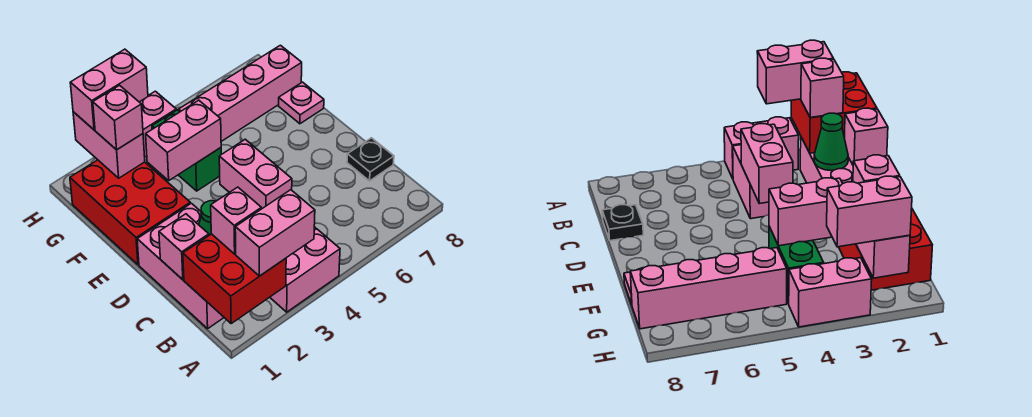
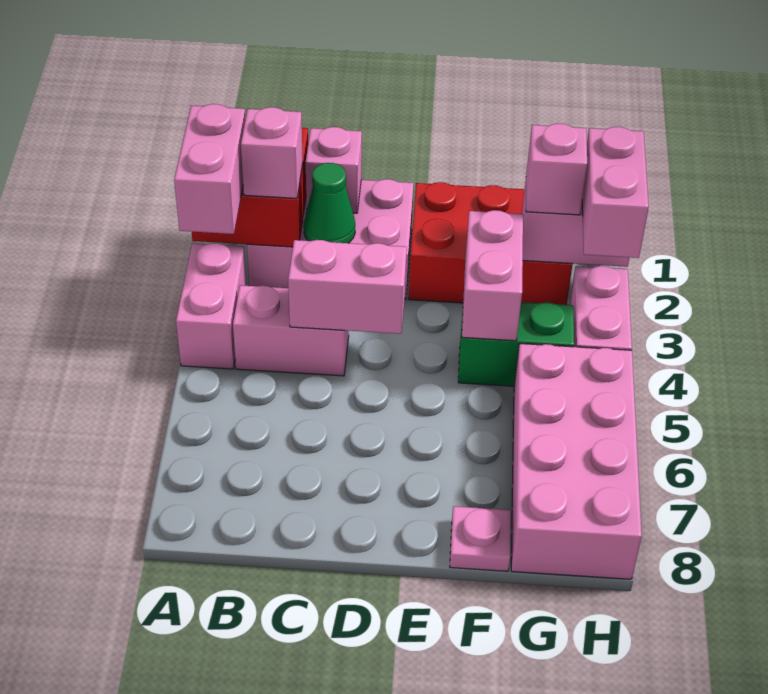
black 1x1 plate [347,138,394,181] -> none
pink 1x4 brick [179,45,302,141] -> pink 2x4 brick [511,344,642,579]

